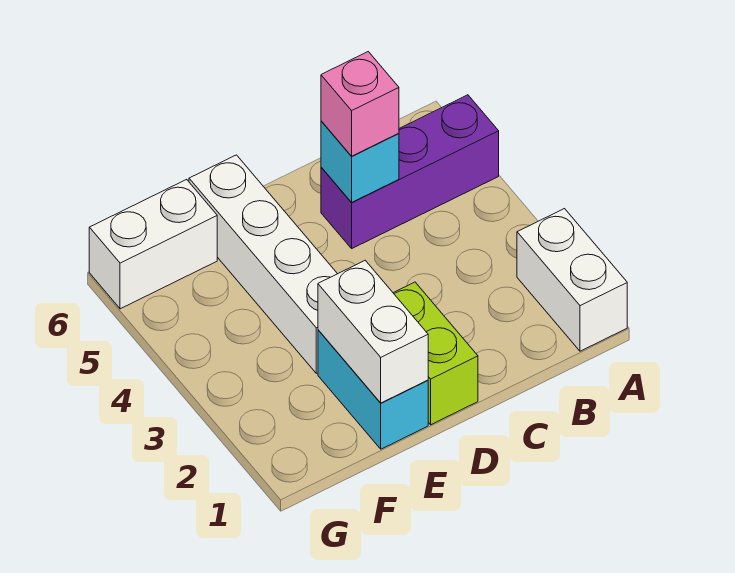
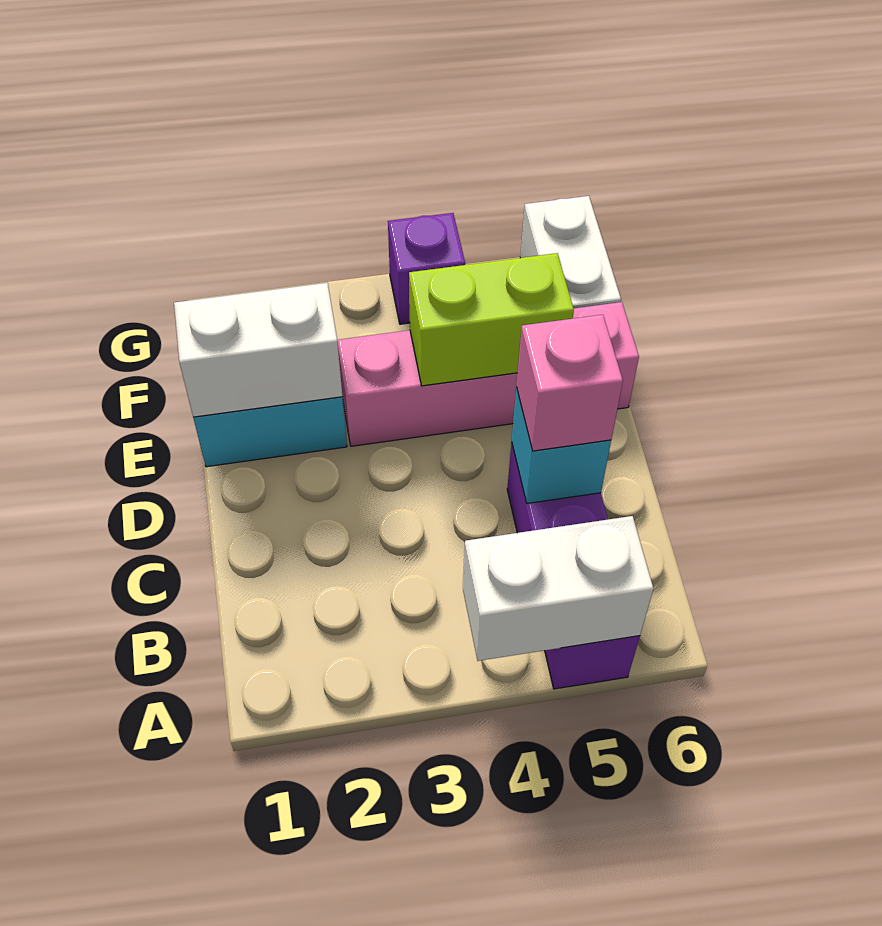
white 1x2 brick [517,209,627,351] -> white 1x2 brick moved to [463,516,654,661]
lime 1x2 brick [394,282,478,425] -> lime 1x2 brick moved to [409,253,574,386]
white 1x4 brick [189,155,337,373] -> pink 1x4 brick [337,302,639,446]
none -> purple 1x1 brick [388,213,465,324]

